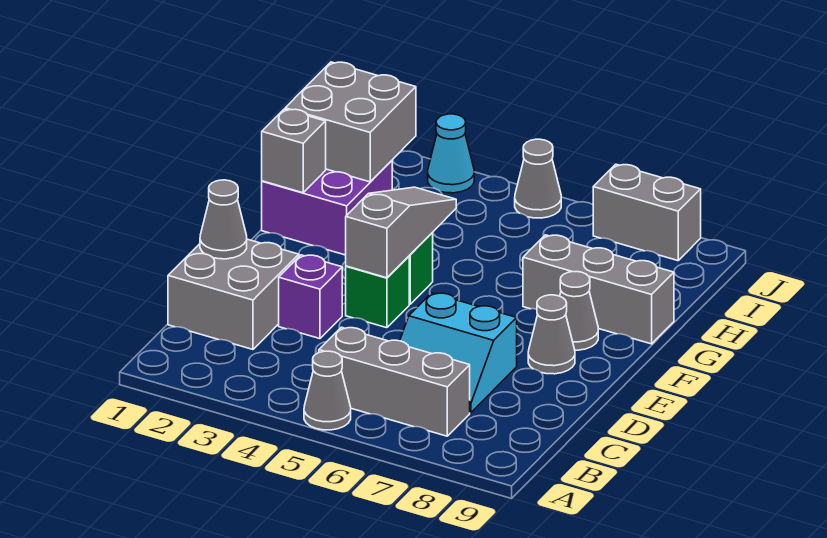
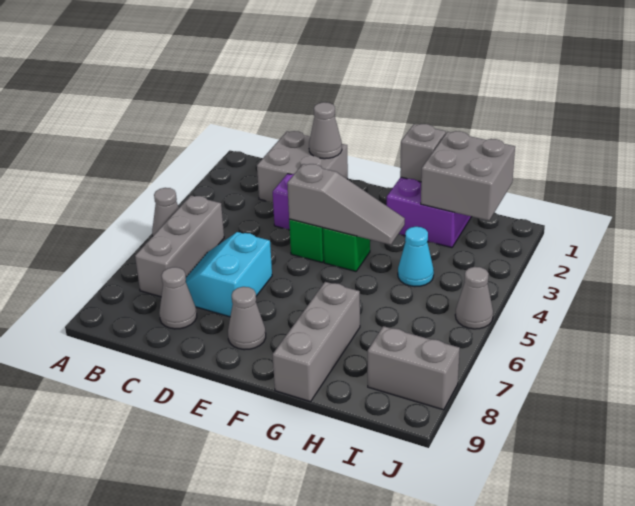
grey 1x1 cone [560,272,598,350] -> grey 1x1 cone moved to [159,267,197,329]
cyan 1x1 cone [428,114,474,193] -> cyan 1x1 cone moved to [398,227,434,287]
grey 1x2 brick [593,164,701,261] -> grey 1x2 brick turned to [368,326,460,410]

